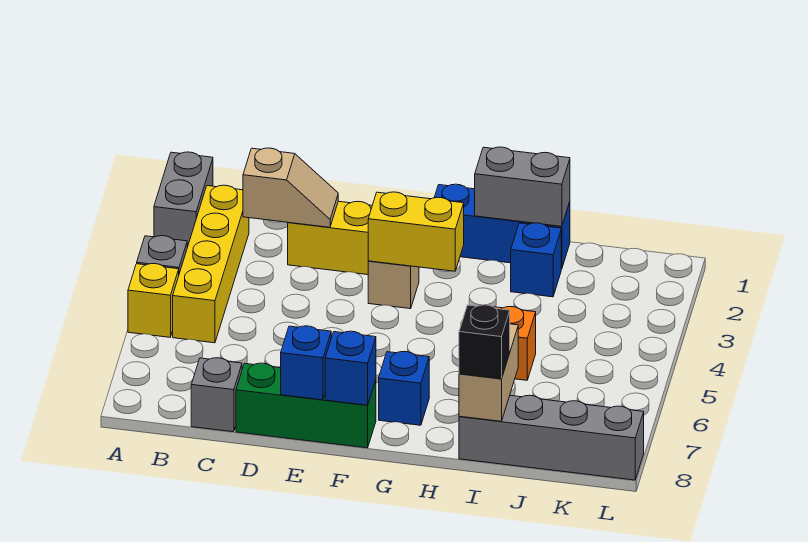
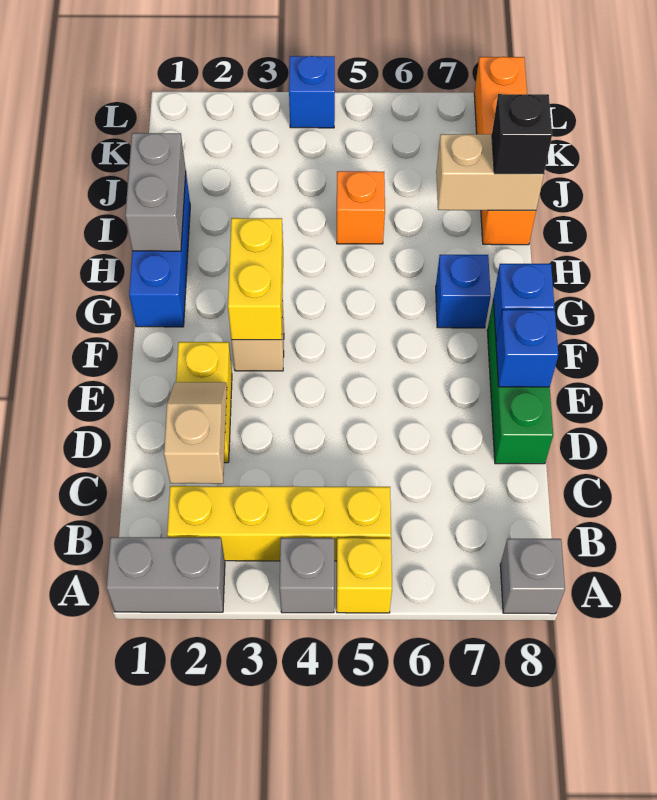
grey 1x1 brick [191,358,242,432] -> grey 1x1 brick moved to [500,539,565,614]
blue 1x1 brick [511,223,561,297] -> blue 1x1 brick moved to [289,56,335,128]
grey 1x4 brick [459,395,644,480] -> orange 1x4 brick [474,57,536,245]

